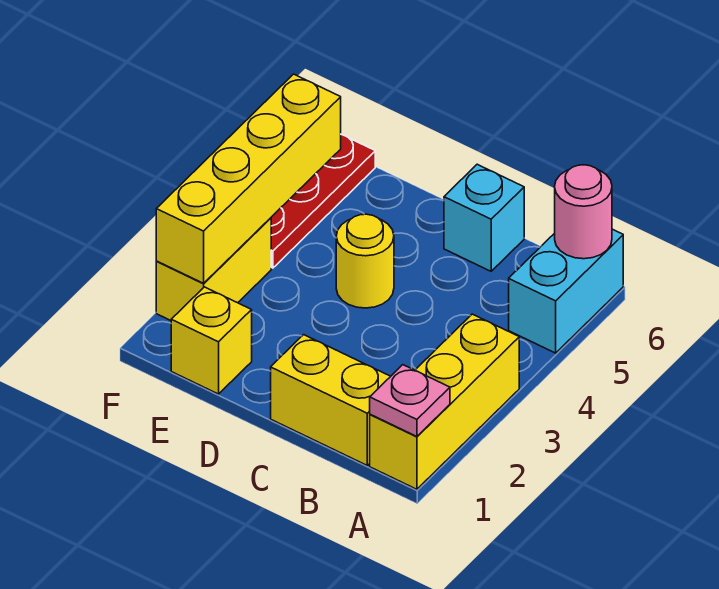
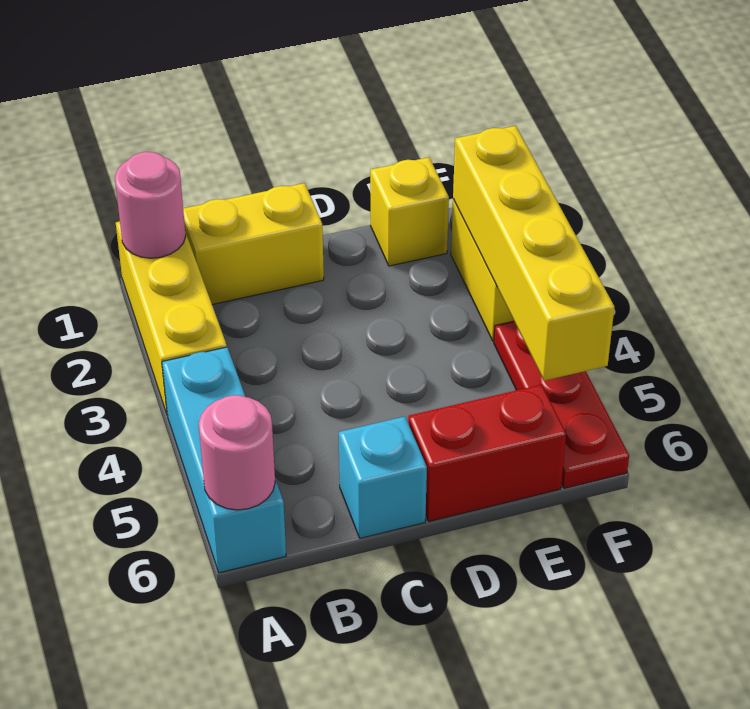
pink 1x1 plate [370,365,450,436] -> pink 1x1 round brick [115,152,186,258]
cyan 1x2 brick [509,229,623,353] -> cyan 1x3 brick [162,347,286,573]
yellow 1x1 round brick [336,214,394,308] -> none
none -> red 1x2 brick [408,385,566,522]

